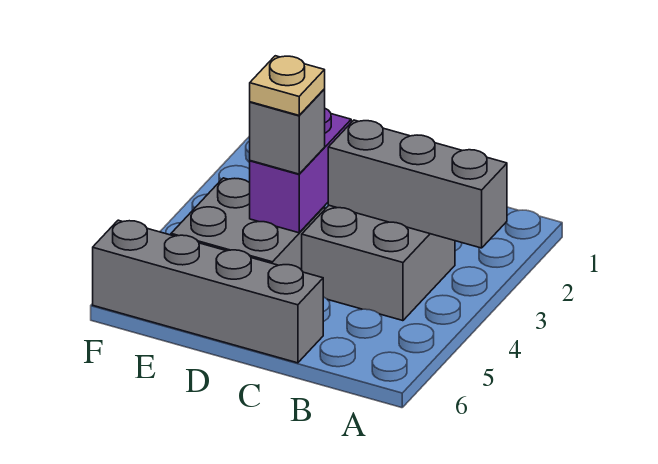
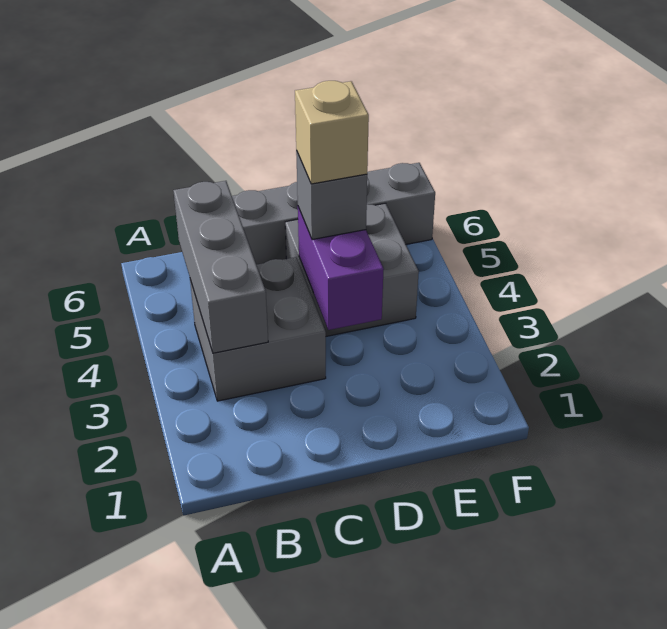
grey 1x3 brick [328,120,507,248] -> grey 1x3 brick turned to [173,181,268,353]
tan 1x1 plate [250,56,325,115] -> tan 1x1 brick [295,81,369,184]

